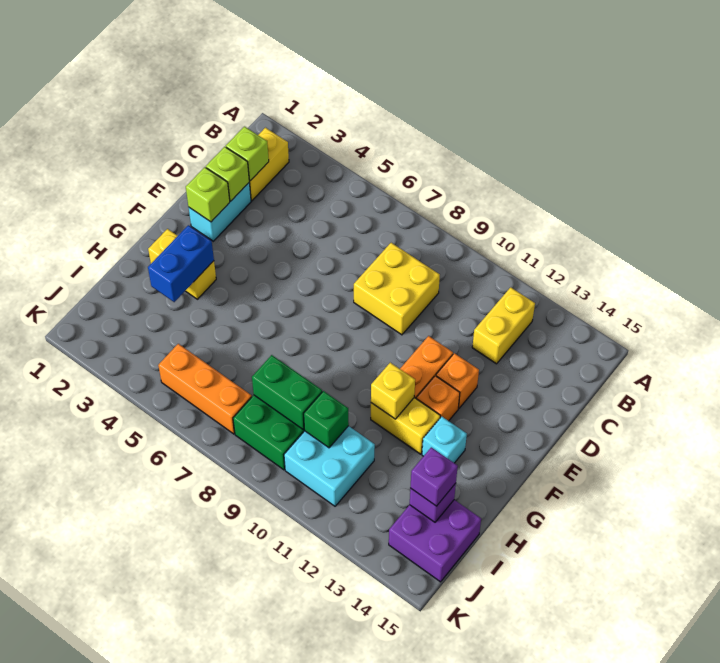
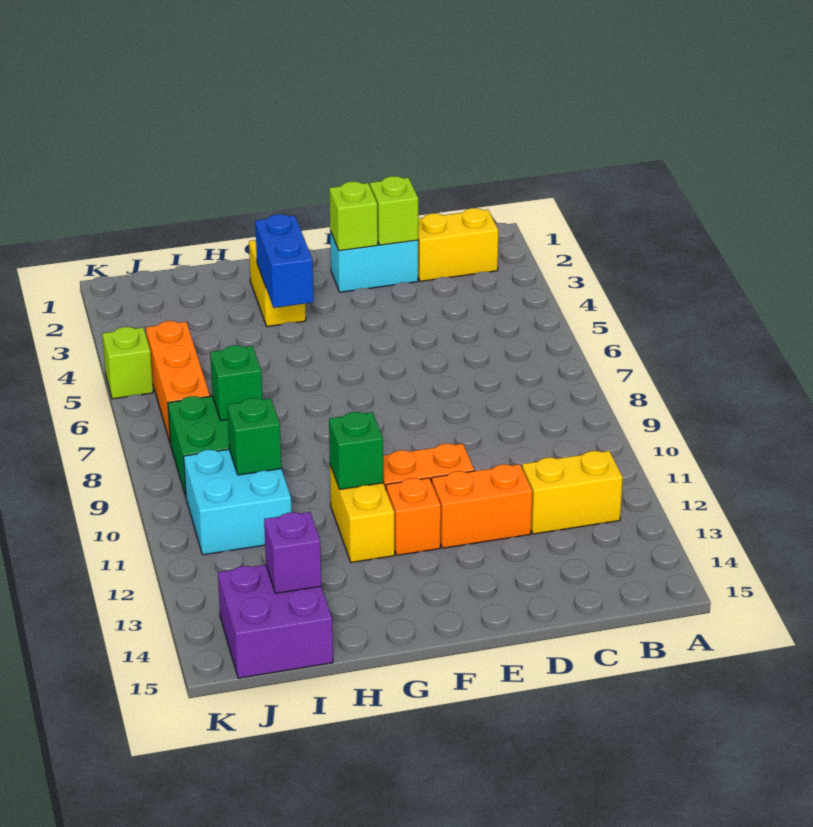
lime 1x1 brick [226,127,269,181] -> lime 1x1 brick moved to [102,327,153,399]
yellow 2x2 brick [354,243,440,335] -> none
orange 1x1 brick [436,353,479,408] -> orange 1x2 brick [432,464,532,548]
blue 1x2 brick [148,225,214,302] -> blue 1x2 brick turned to [255,214,314,308]
yellow 1x1 brick [371,363,415,419] -> green 1x1 brick [329,412,383,489]
cyan 1x1 brick [422,417,467,463] -> none
green 1x2 brick [252,355,322,430] -> green 1x1 brick [210,345,262,420]
purple 1x1 brick [410,447,458,506] -> none

